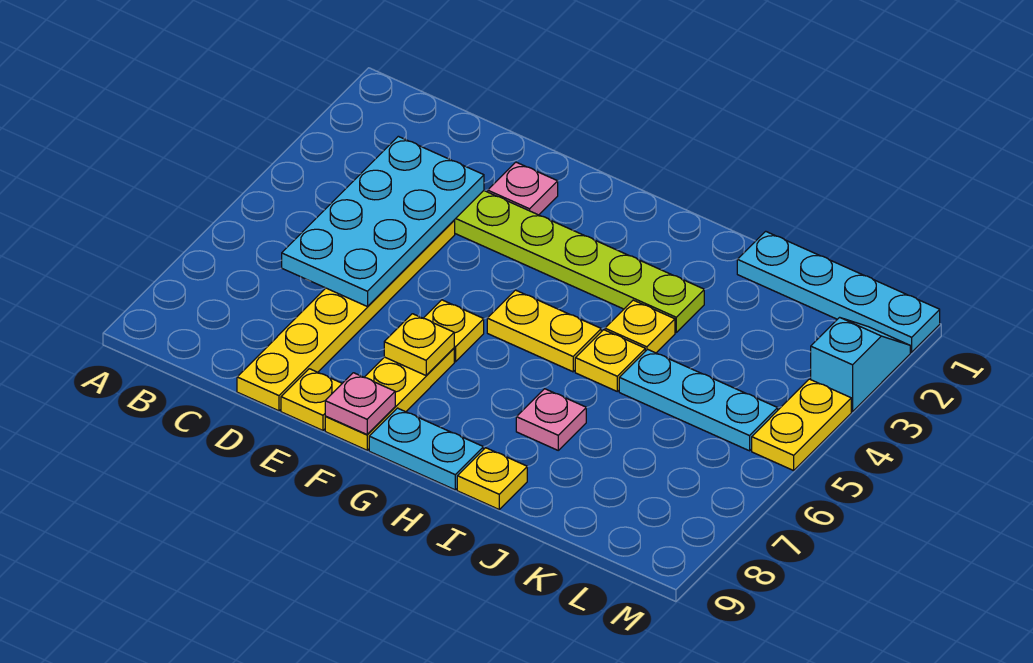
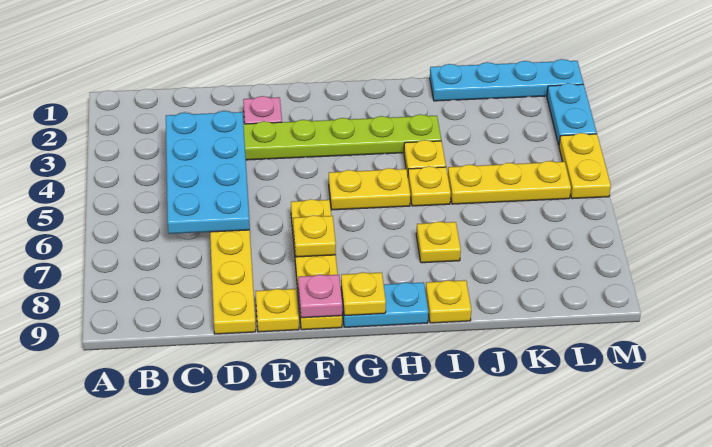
none -> yellow 1x1 plate [341,272,386,316]
pink 1x1 plate [516,389,586,450] -> yellow 1x1 plate [416,222,461,263]
cyan 1x3 plate [619,349,778,451] -> yellow 1x3 plate [448,161,571,204]
cyan 1x2 slope [811,317,910,411] -> cyan 1x2 plate [547,83,597,145]

